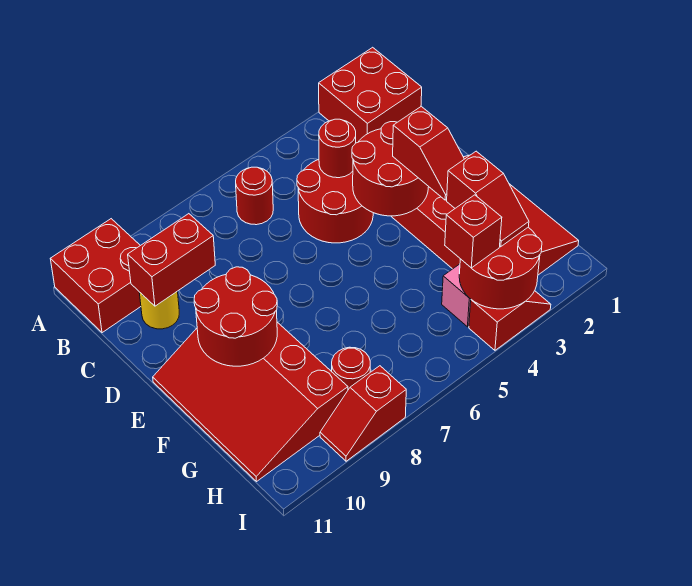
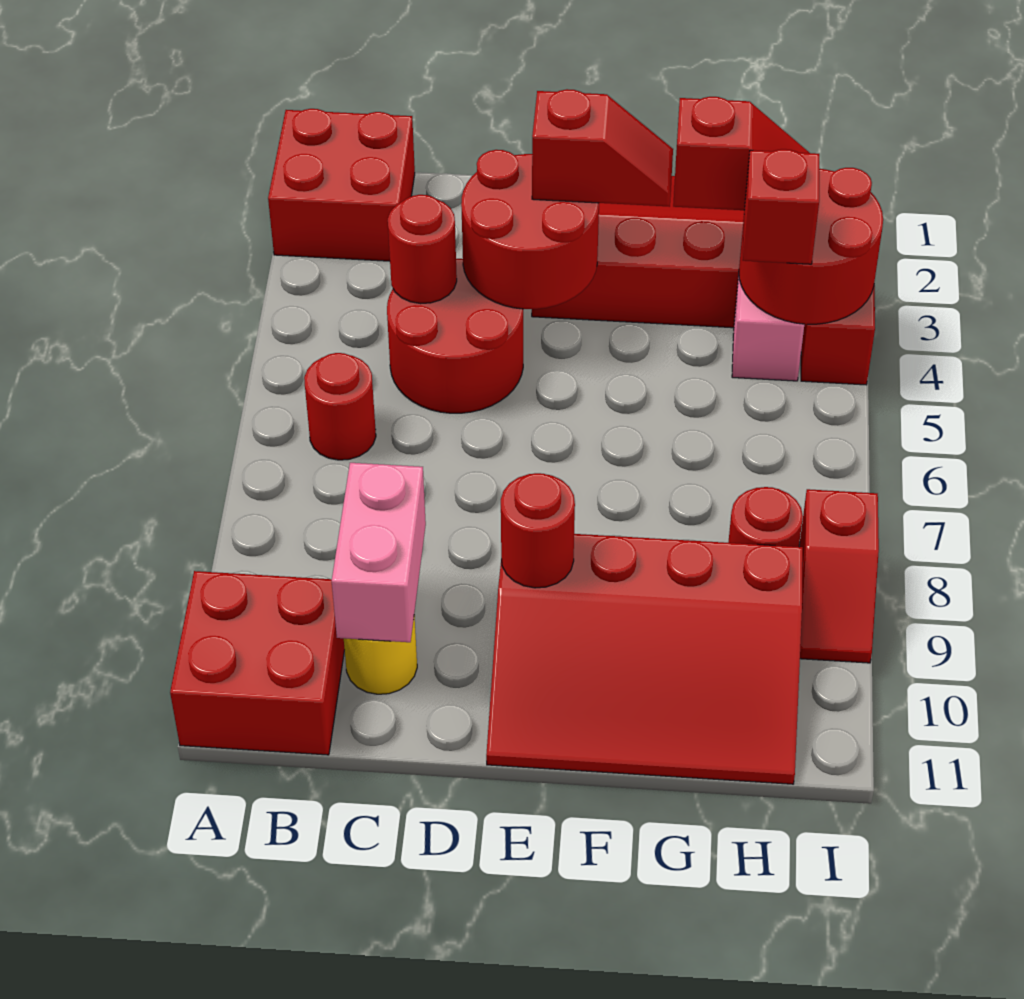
red 1x2 brick [128,214,215,306] -> pink 1x2 brick [332,463,426,642]
red 2x2 round brick [194,267,277,366] -> red 1x1 round brick [501,473,575,588]

